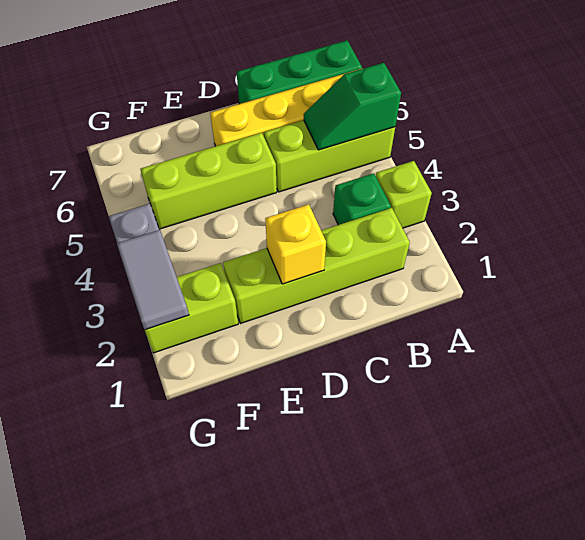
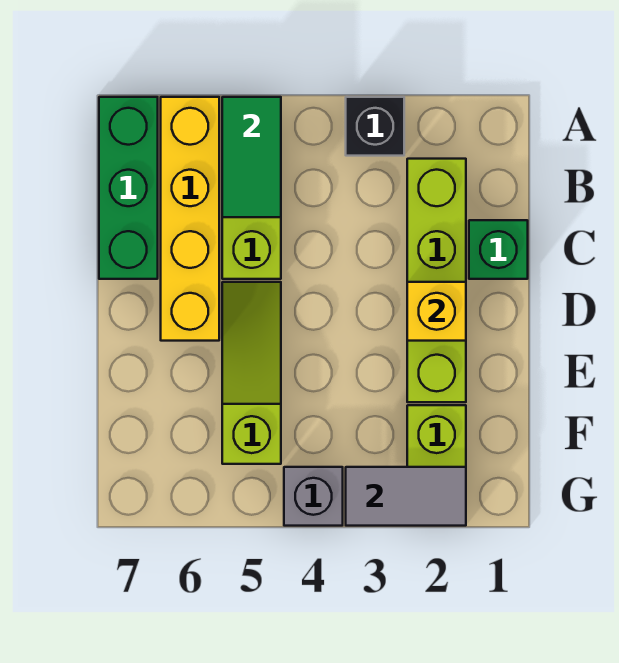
lime 1x1 brick [376,161,432,228] -> black 1x1 brick [346,97,404,156]
green 1x2 slope [304,63,401,150] -> green 1x2 tile [222,97,281,217]
green 1x1 brick [333,173,391,225] -> green 1x1 brick moved to [469,220,528,279]
lime 1x3 brick [140,133,277,229] -> lime 1x3 slope [222,282,281,464]

